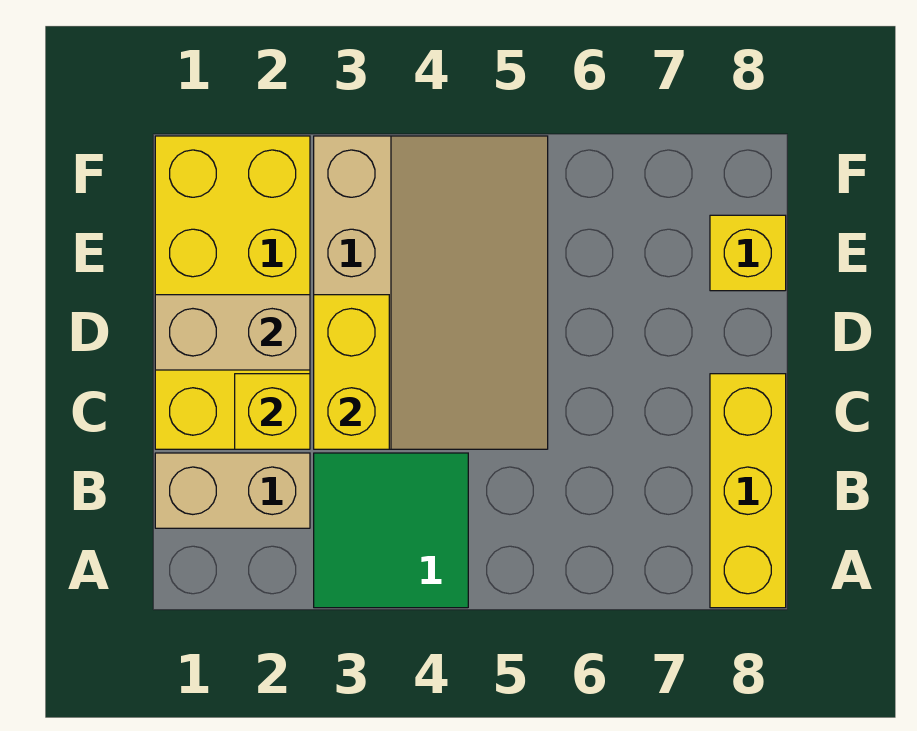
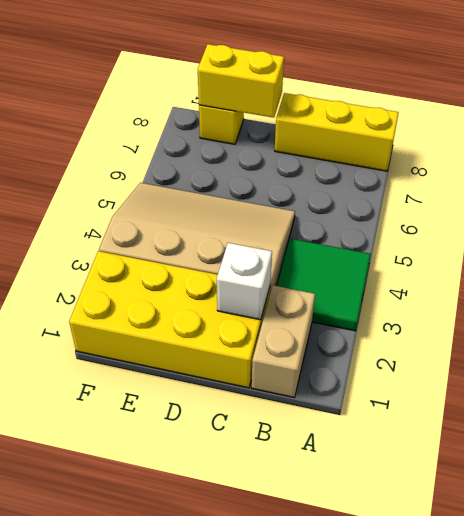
yellow 1x1 brick [235,374,310,449] -> white 1x1 brick [217,243,272,320]
yellow 1x2 brick [314,295,389,449] -> yellow 1x2 brick moved to [198,44,284,118]
tan 1x2 brick [155,295,310,370] -> none

